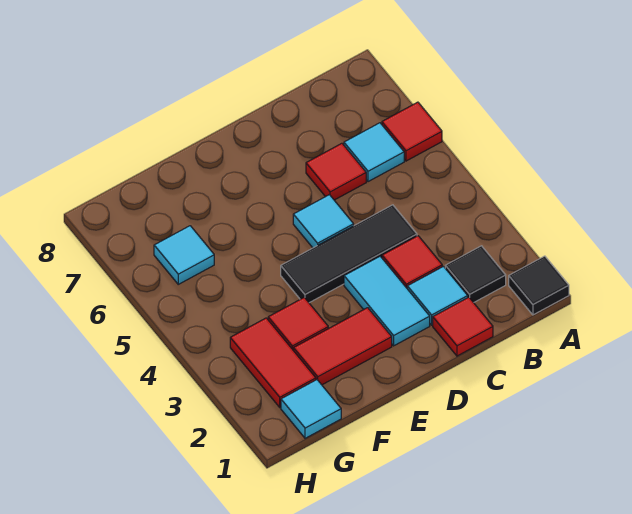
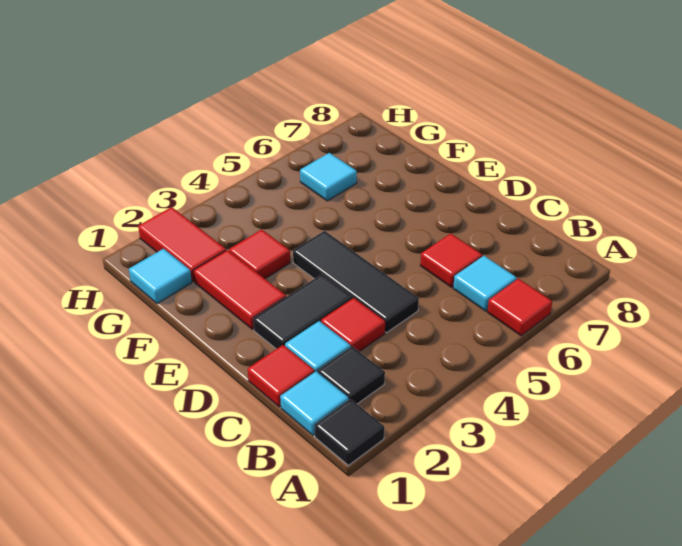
cyan 1x2 tile [344,256,430,346] -> black 1x2 tile [253,274,352,349]
cyan 1x1 tile [293,195,354,248] -> cyan 1x1 tile moved to [280,371,349,436]
red 1x2 tile [230,318,316,407] -> red 1x2 tile turned to [138,207,226,282]

